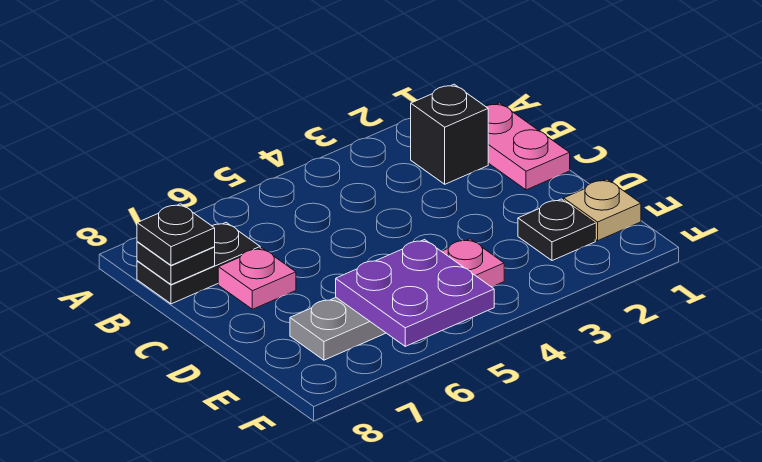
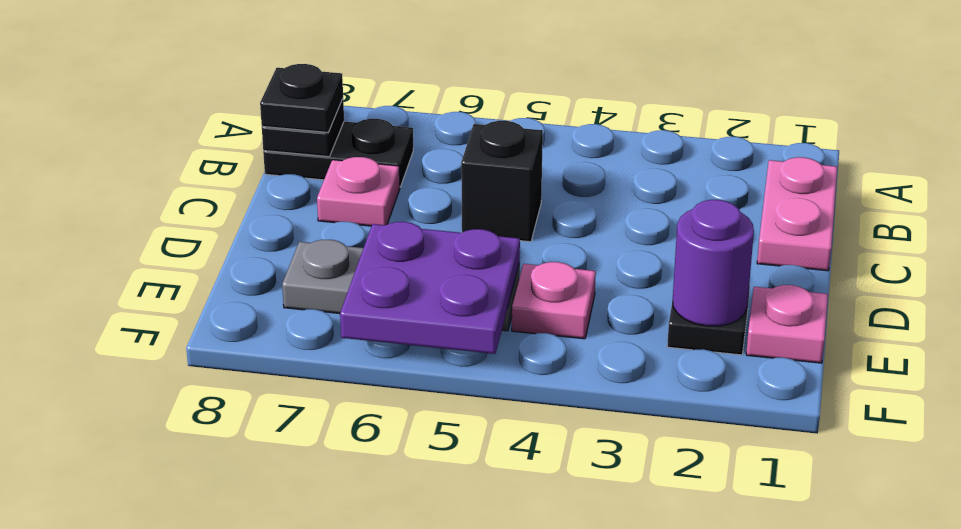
black 1x1 brick [410,84,488,184] -> black 1x1 brick moved to [461,121,543,242]
tan 1x1 plate [564,179,641,241] -> pink 1x1 plate [746,285,828,363]
none -> purple 1x1 round brick [673,200,754,326]

